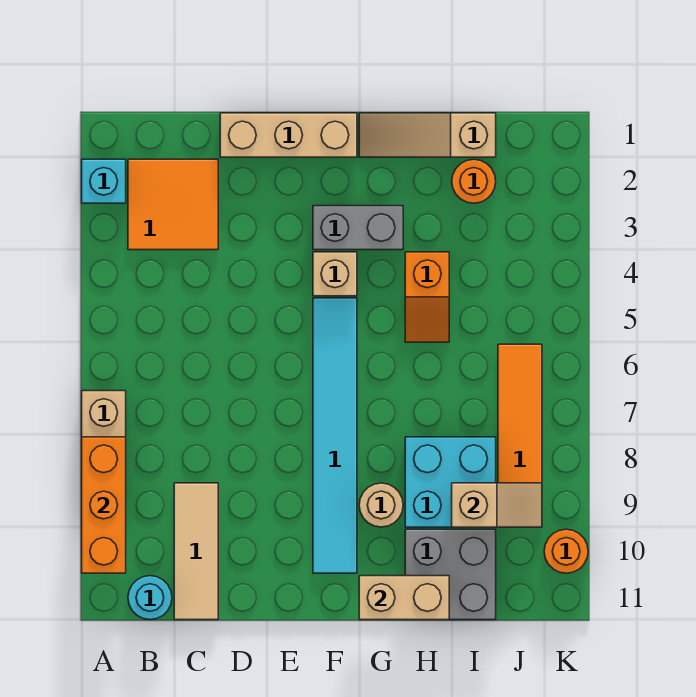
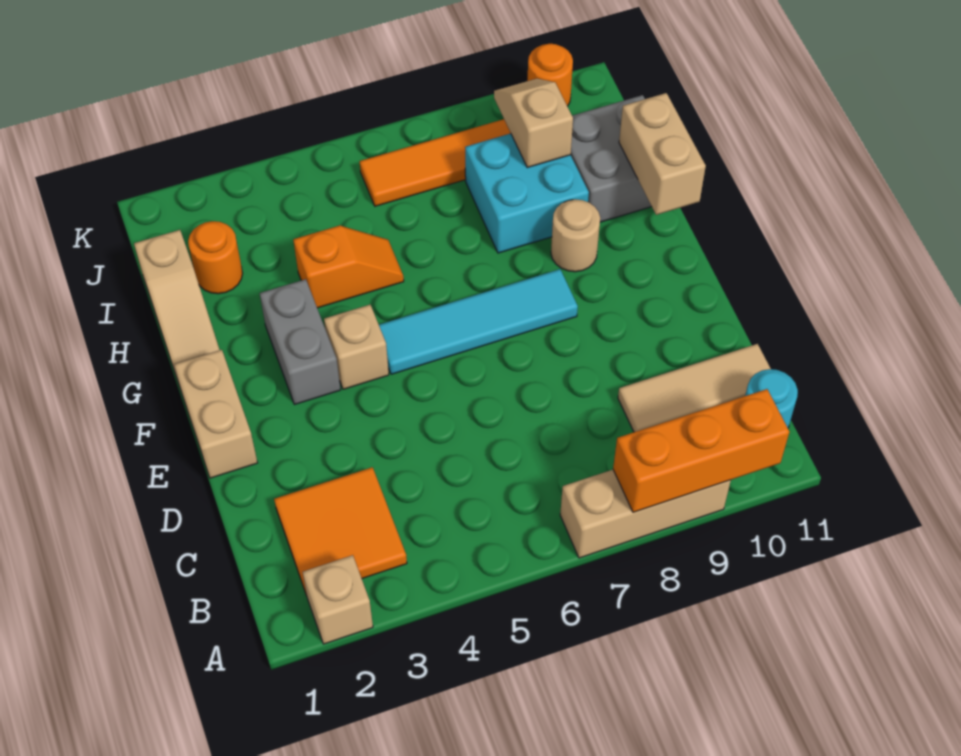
cyan 1x1 brick [82,159,126,203] -> tan 1x1 brick [303,555,373,644]
tan 1x3 brick [220,113,357,157] -> tan 1x2 brick [174,350,257,478]
cyan 1x6 tile [313,298,357,573] -> cyan 1x4 tile [379,269,578,374]

